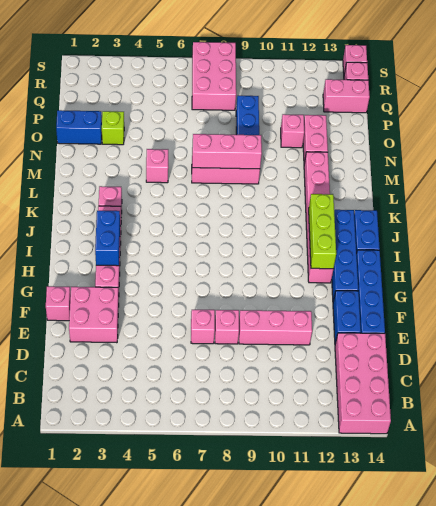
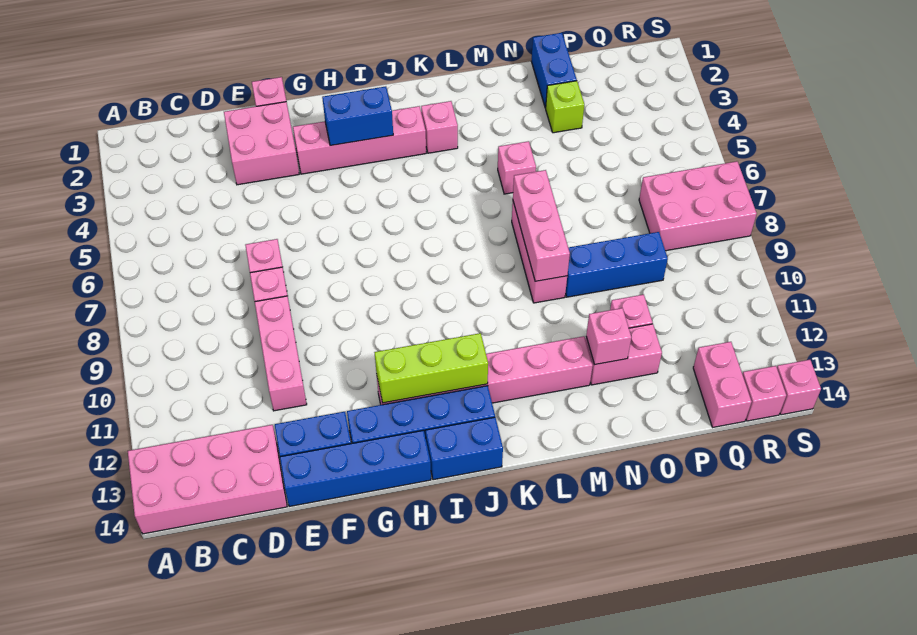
none -> pink 1x1 brick [586,308,631,364]

